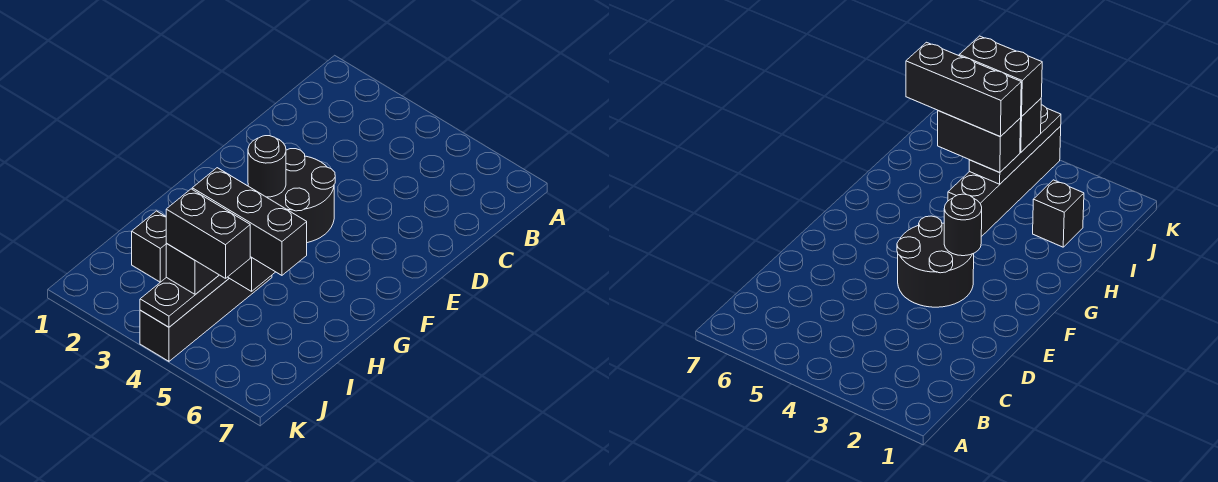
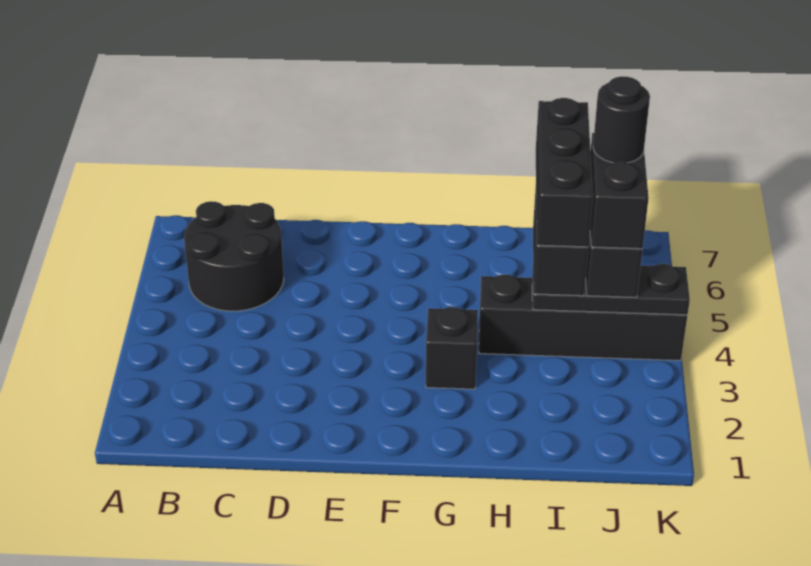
black 2x2 round brick [267,149,335,243] -> black 2x2 round brick moved to [184,201,284,311]
black 1x1 round brick [248,136,286,197] -> black 1x1 round brick moved to [593,76,650,163]
black 1x1 brick [132,211,167,282] -> black 1x1 brick moved to [426,307,478,389]

